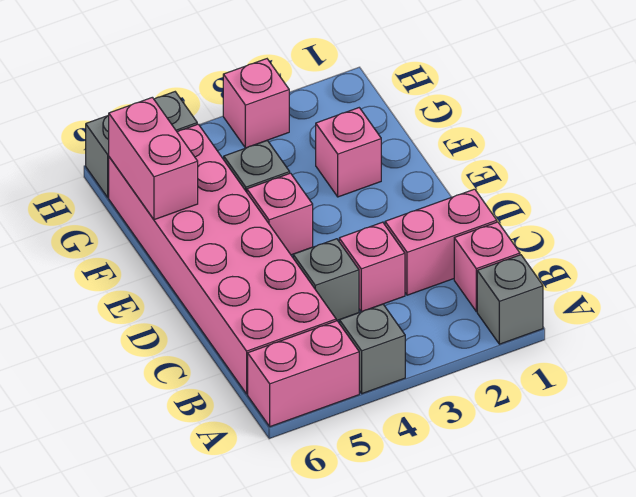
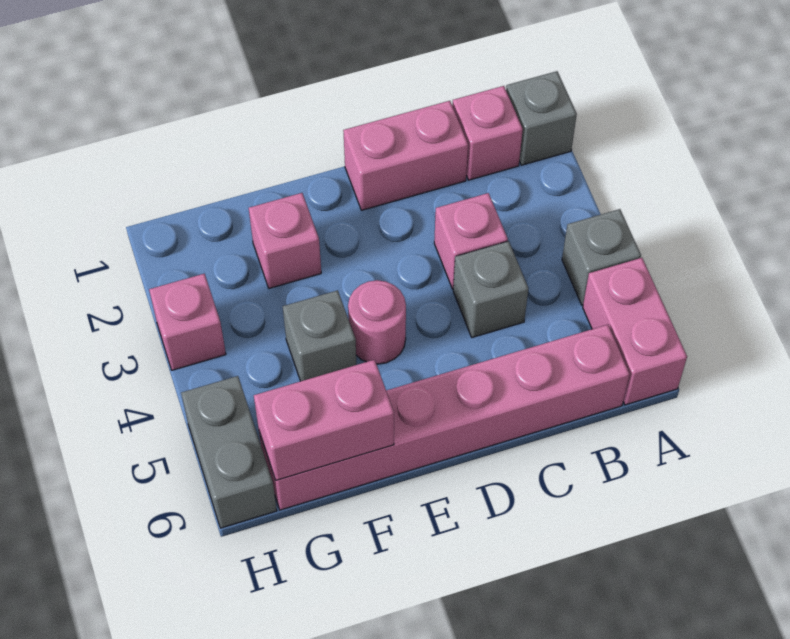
pink 2x6 brick [109,124,336,394] -> pink 1x6 brick [259,325,630,510]
pink 1x2 brick [385,189,497,295] -> pink 1x2 brick turned to [343,101,468,210]
pink 1x1 brick [247,173,313,255] -> pink 1x1 round brick [348,280,406,364]

